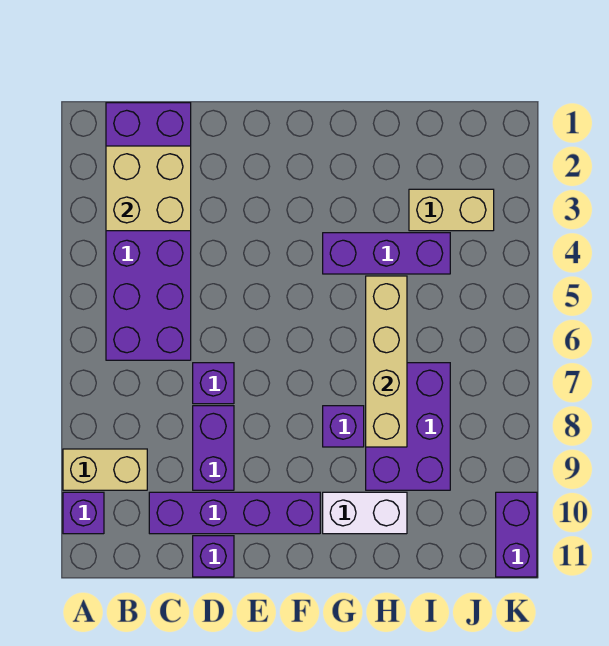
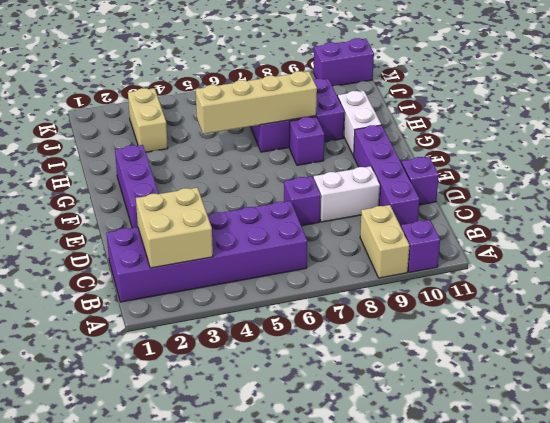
purple 1x2 brick [193,406,234,490] -> white 1x2 brick [314,166,380,222]
purple 1x3 brick [323,233,450,274] -> purple 1x3 brick moved to [115,145,159,228]

